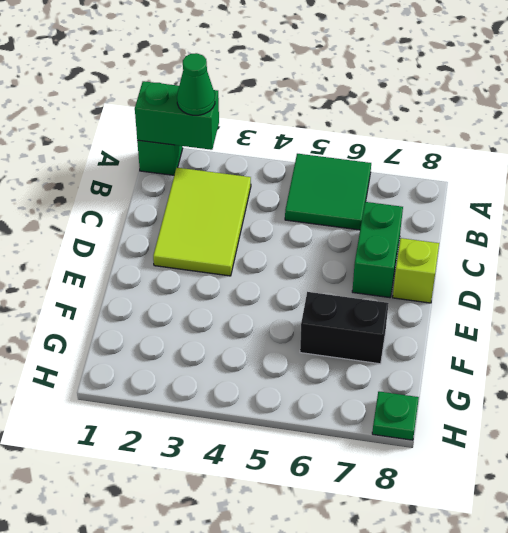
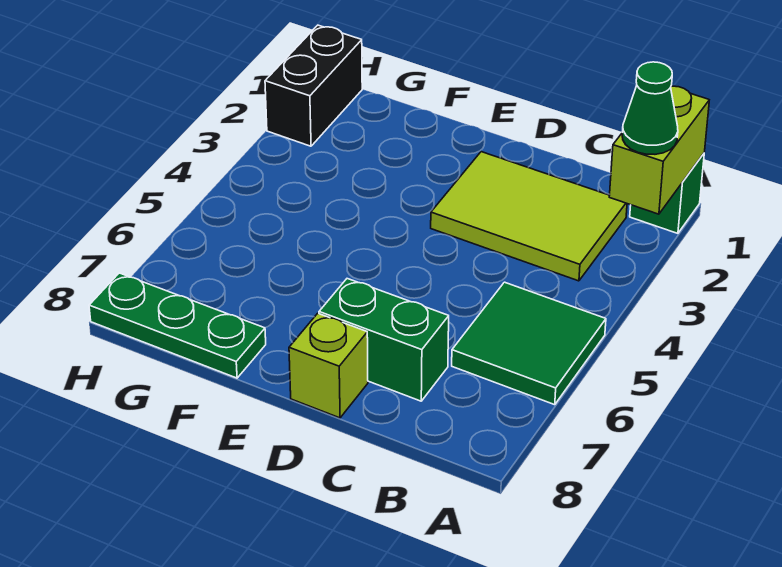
green 1x2 brick [135,81,219,150] -> lime 1x2 brick [609,86,709,214]
black 1x2 brick [300,292,389,364] -> black 1x2 brick moved to [265,25,362,146]
green 1x1 plate [372,391,419,440] -> green 1x3 plate [89,273,266,378]

